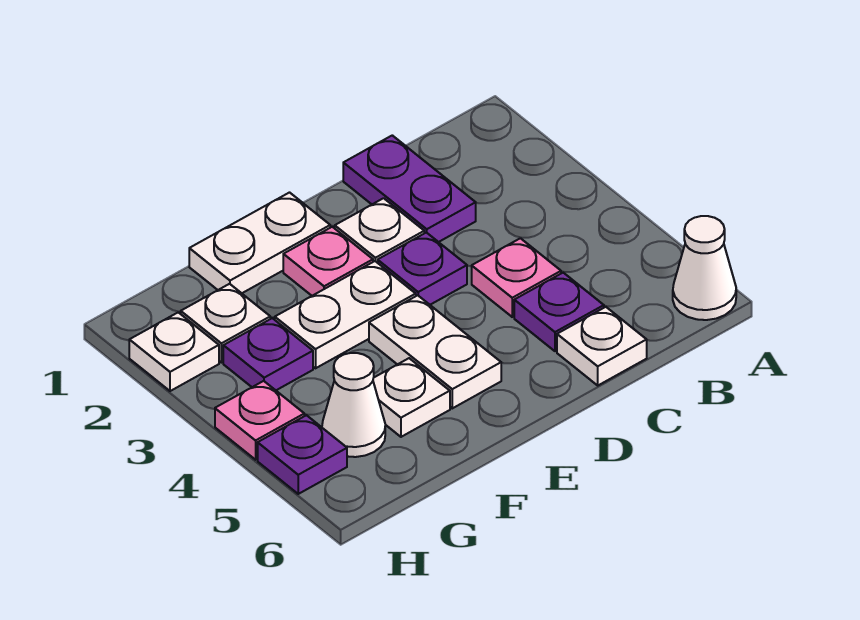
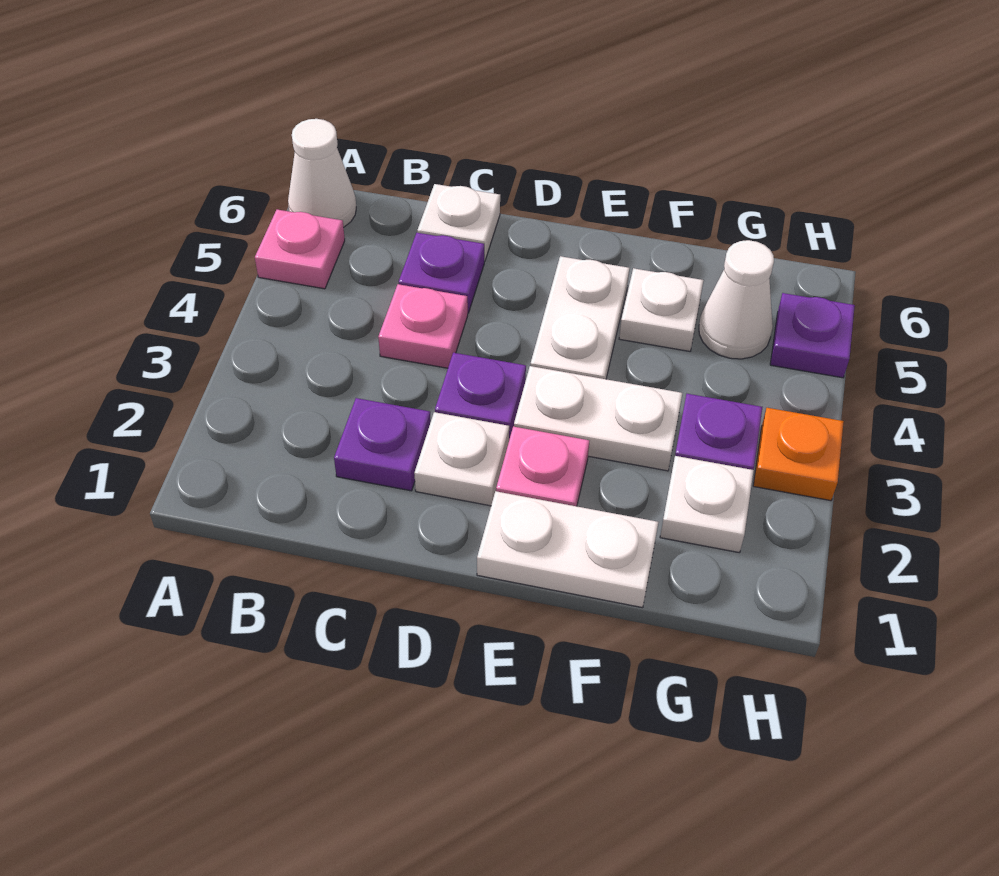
purple 1x2 plate [343,135,476,242] -> purple 1x1 plate [334,398,431,491]
white 1x1 plate [129,312,219,391] -> none
none -> orange 1x1 plate [753,408,844,501]
pink 1x1 plate [215,381,304,460] -> pink 1x1 plate moved to [255,210,345,289]

